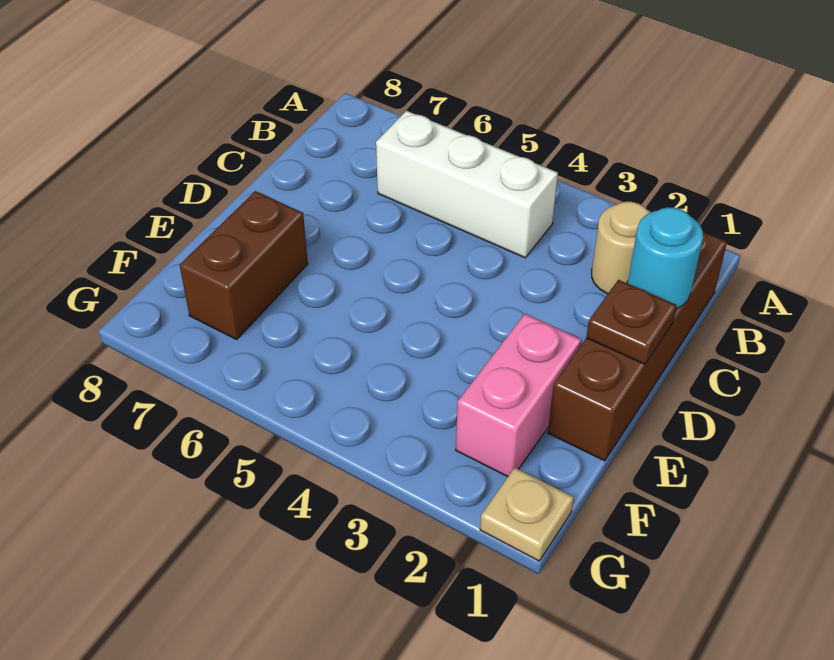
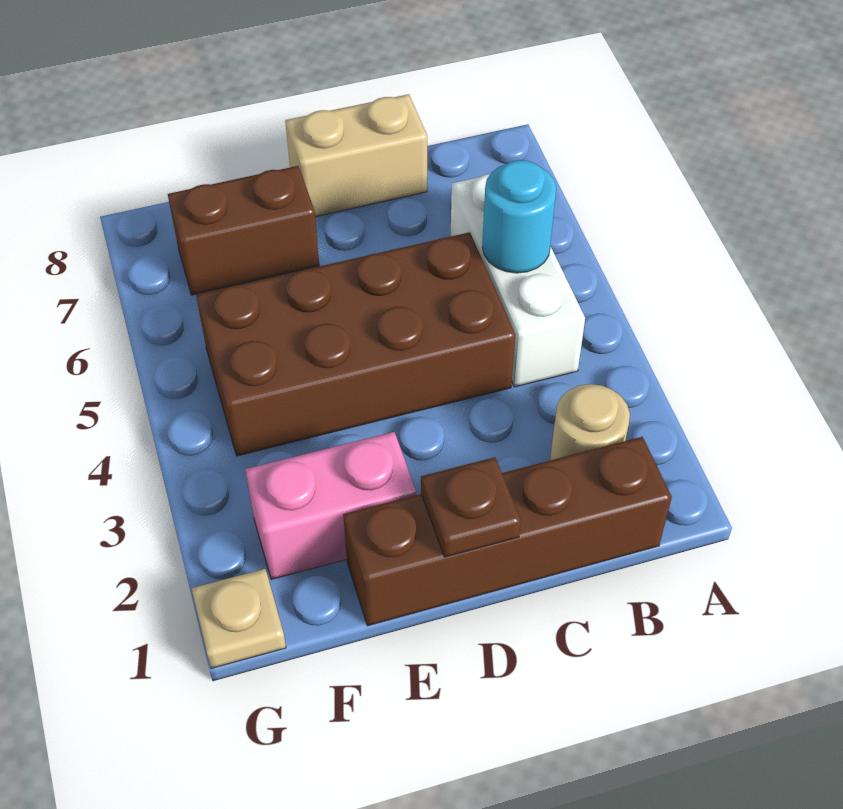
cyan 1x1 round brick [628,207,703,309] -> cyan 1x1 round brick moved to [482,160,556,273]
none -> brown 2x4 brick [196,232,515,456]
none -> tan 1x2 brick [285,94,427,217]

